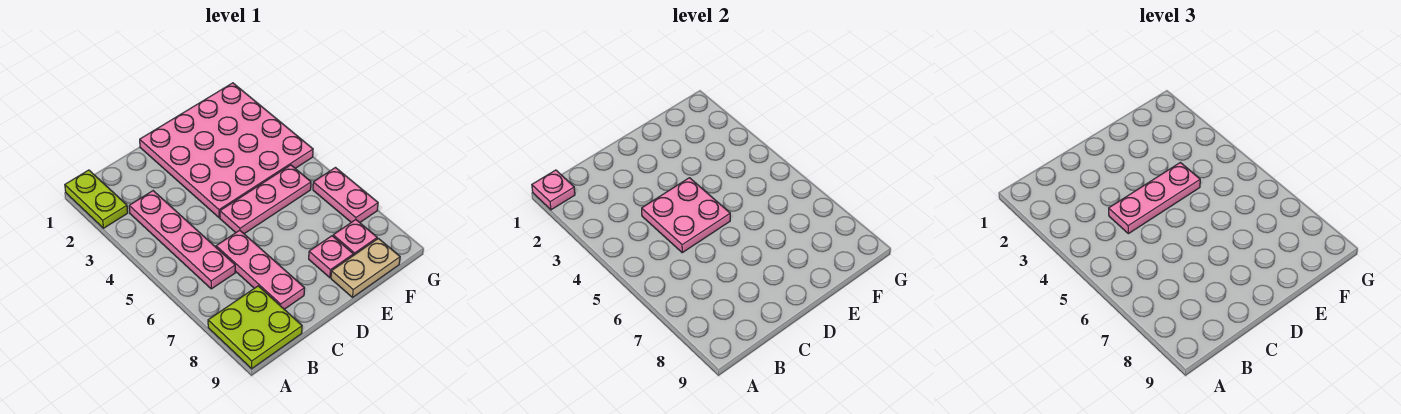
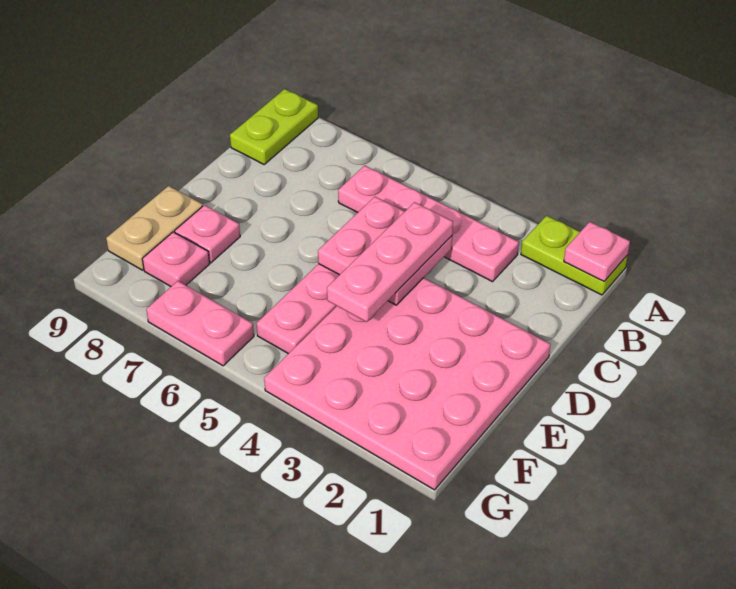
lime 2x2 plate [208,286,302,369] -> lime 1x2 plate [230,89,318,164]
pink 1x3 plate [216,230,305,309] -> none

